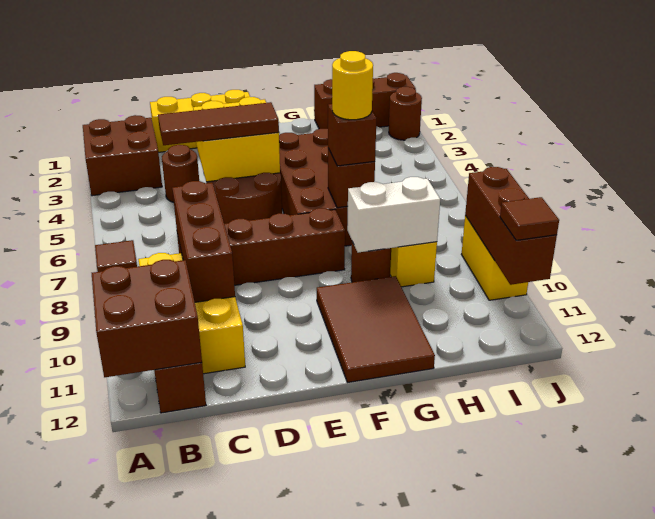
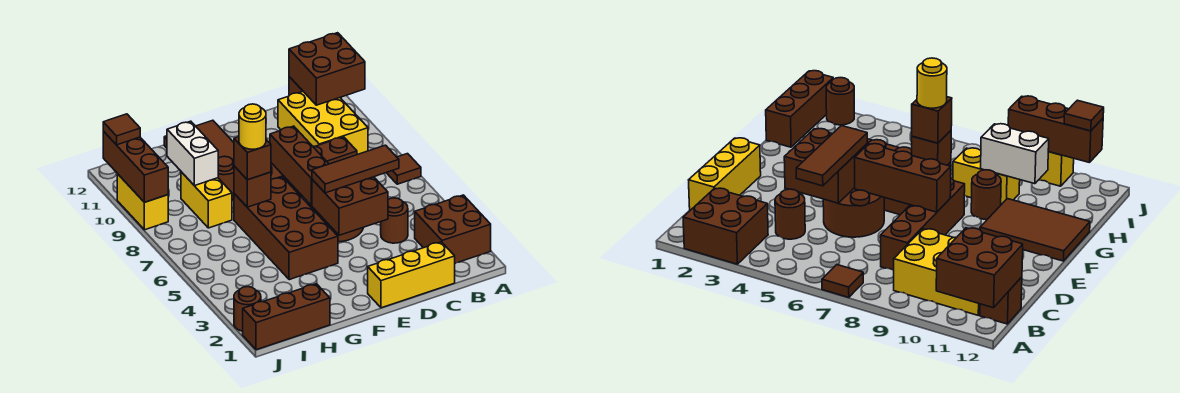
brown 1x3 brick [172,181,235,302] -> brown 1x3 brick moved to [270,126,329,205]
yellow 2x2 brick [193,97,280,182] -> brown 2x2 brick [312,177,388,235]
white 1x2 brick [347,177,440,253] -> white 1x2 brick turned to [167,121,218,186]

